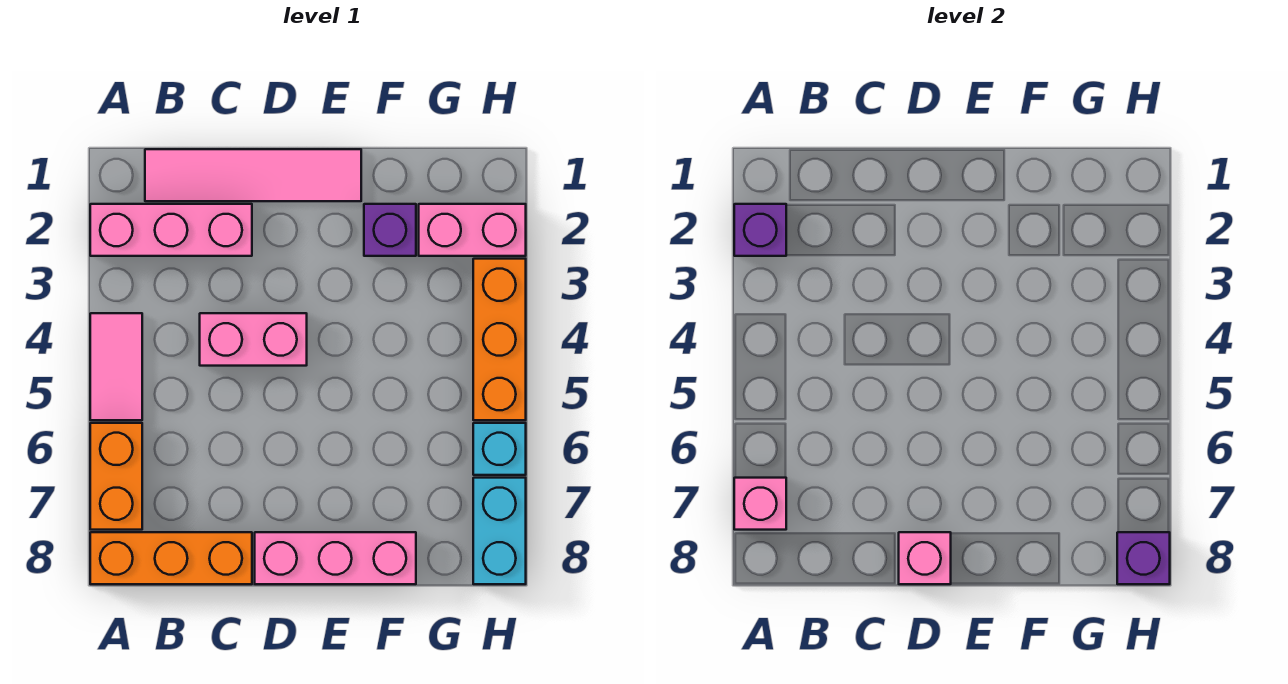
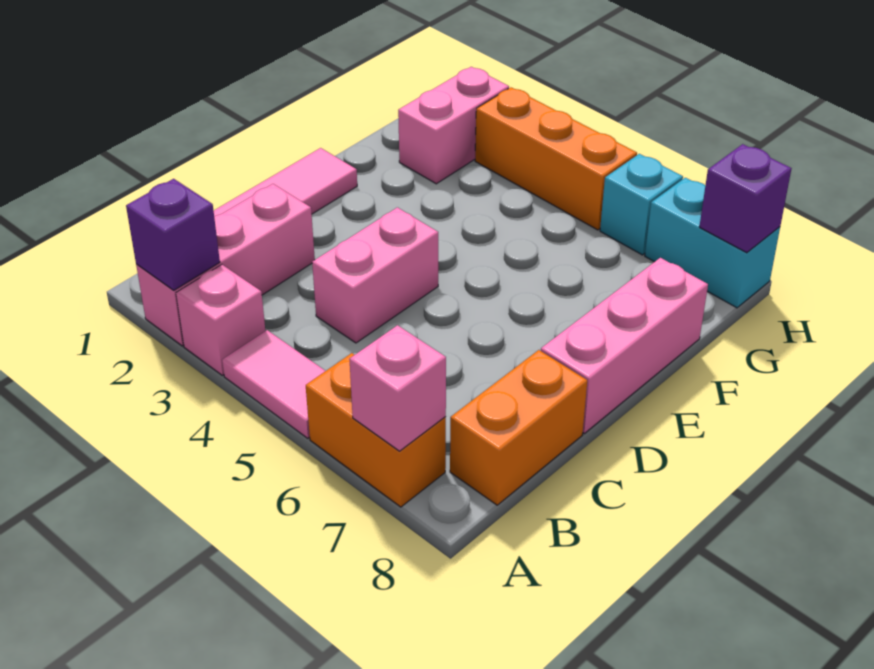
orange 1x3 brick [90,532,252,584] -> orange 1x2 brick [450,350,587,505]
pink 1x1 brick [899,532,951,584] -> pink 1x1 brick moved to [176,265,265,375]
purple 1x1 brick [364,204,416,256] -> none

